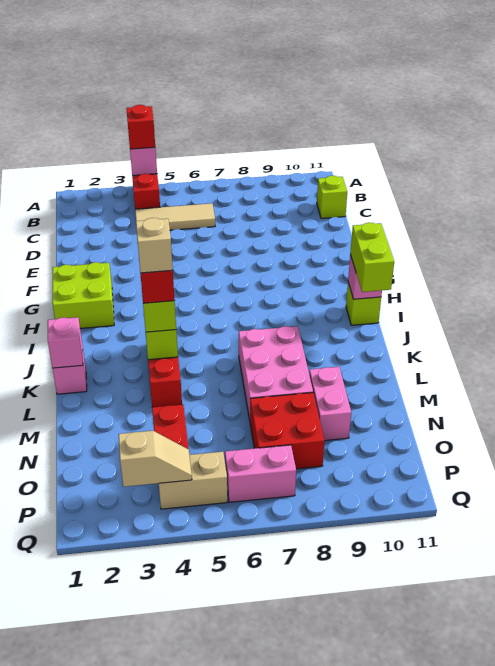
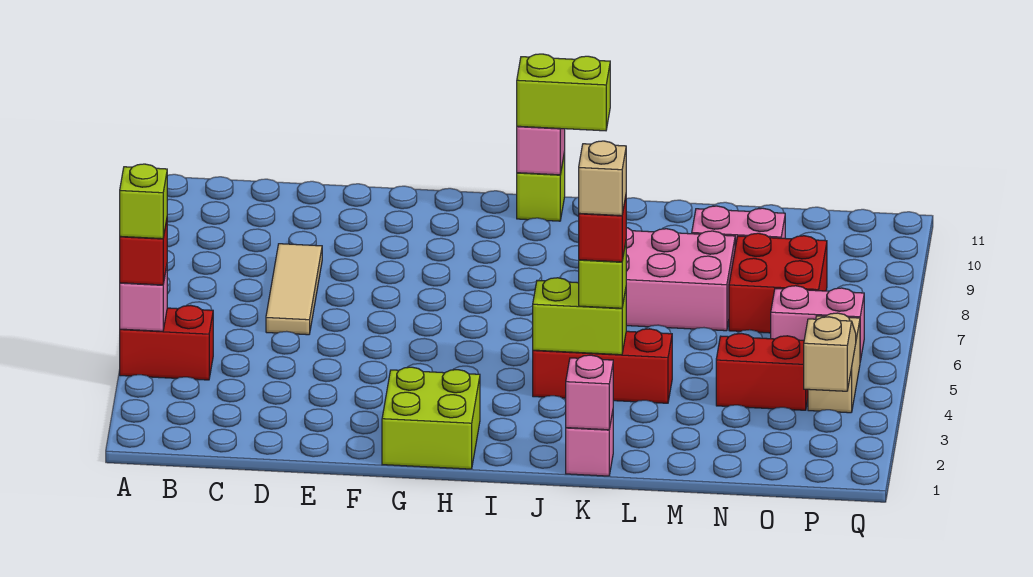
tan 1x3 tile [135,203,215,230] -> tan 1x3 tile moved to [266,244,322,335]
lime 1x1 brick [317,176,347,218] -> lime 1x1 brick moved to [120,164,167,239]
pink 1x2 brick [225,445,296,502] -> pink 1x2 brick turned to [771,286,864,361]

